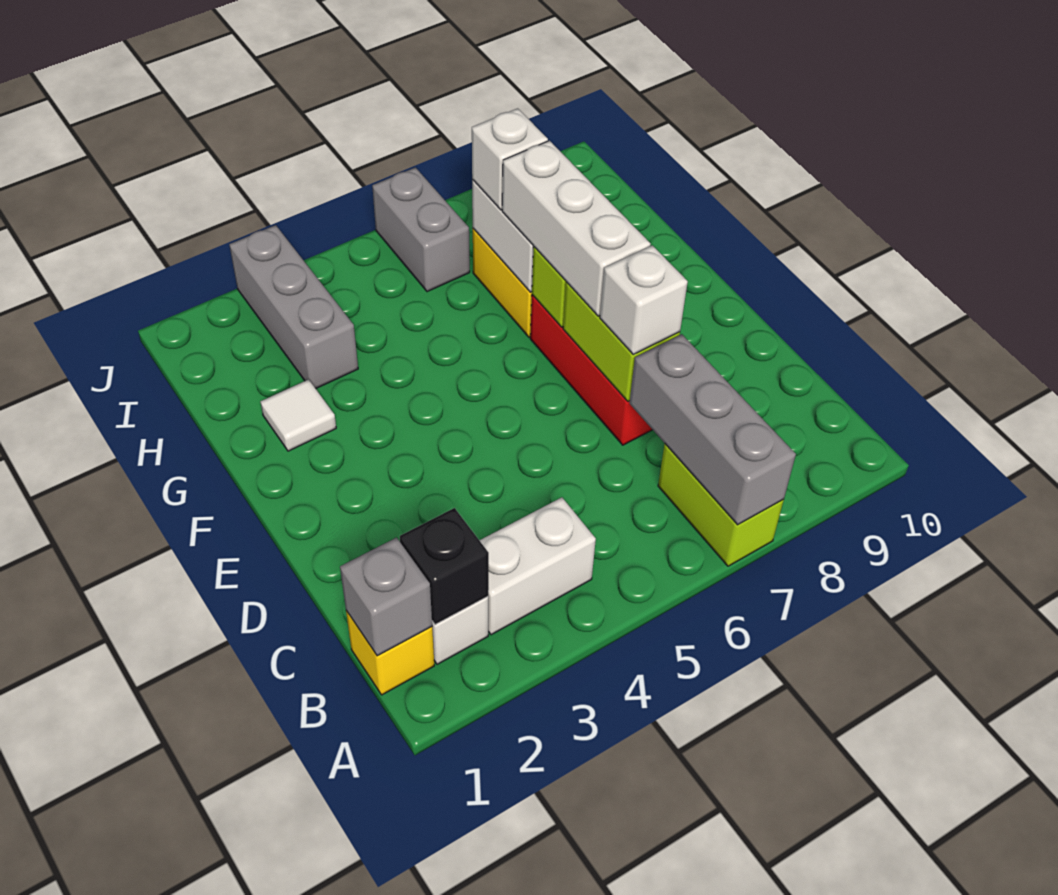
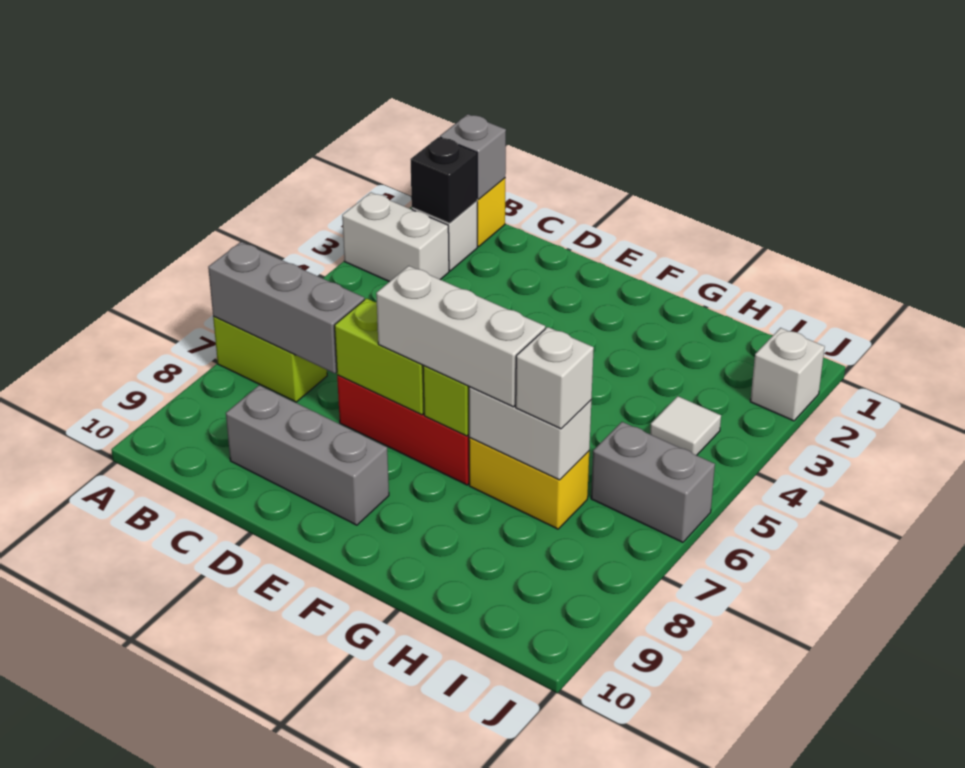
white 1x2 brick [479,497,596,635] -> white 1x2 brick turned to [342,192,449,282]
white 1x1 brick [600,245,688,354] -> white 1x1 brick moved to [750,328,825,421]
white 1x1 tile [260,379,336,451] -> white 1x1 tile moved to [650,396,721,455]
grey 1x3 brick [229,225,358,389] -> grey 1x3 brick moved to [226,385,389,525]

